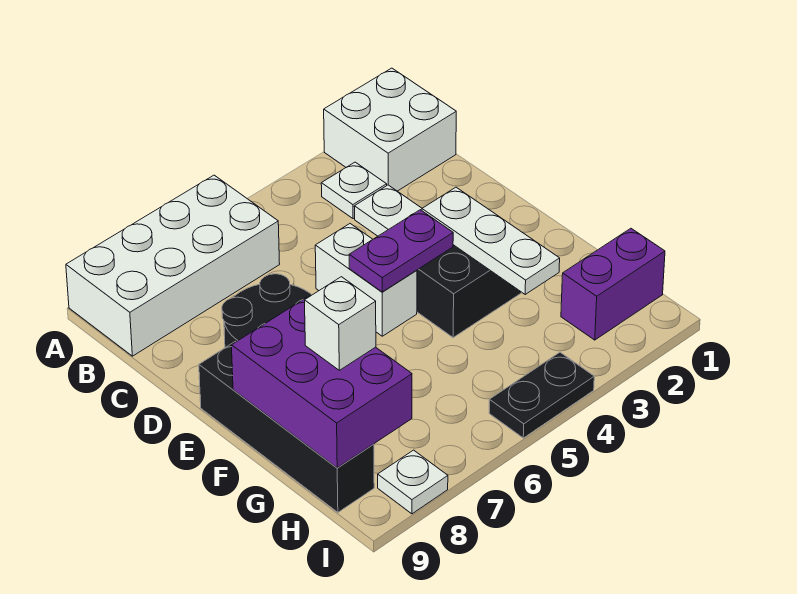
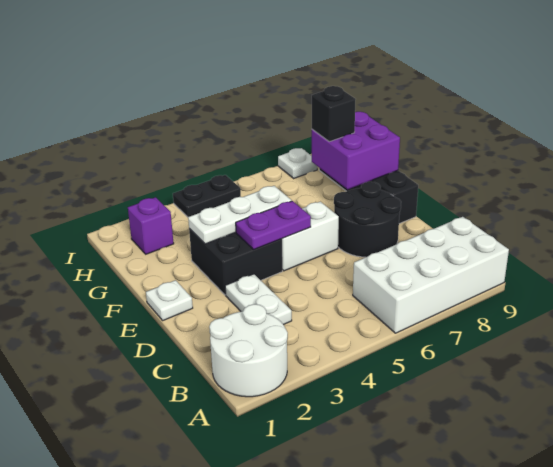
white 2x2 brick [324,68,456,191] -> white 2x2 round brick [209,304,288,397]
white 1x1 plate [321,162,387,219] -> white 1x1 plate moved to [146,280,193,320]
white 1x2 brick [315,224,417,336] -> white 1x2 brick turned to [282,202,339,271]
white 1x3 plate [422,187,560,294] -> white 1x3 plate turned to [188,186,292,244]
purple 2x3 brick [231,297,412,468] -> purple 2x2 brick [312,112,400,189]
white 1x1 brick [305,277,376,370] -> black 1x1 brick [312,86,356,142]
purple 1x2 brick [561,228,665,340] -> purple 1x1 brick [128,197,174,254]

